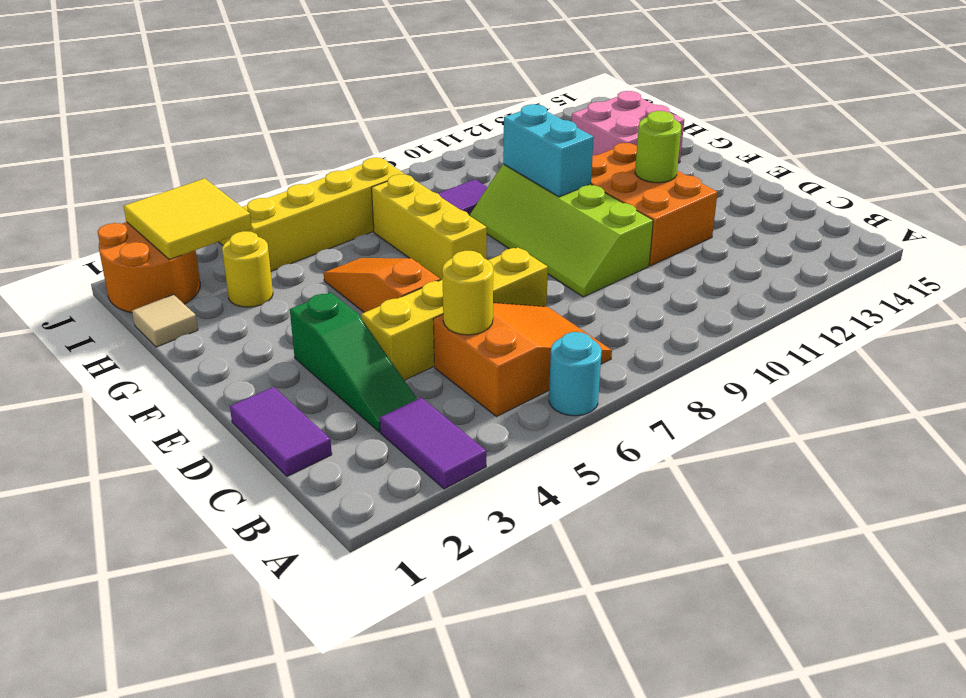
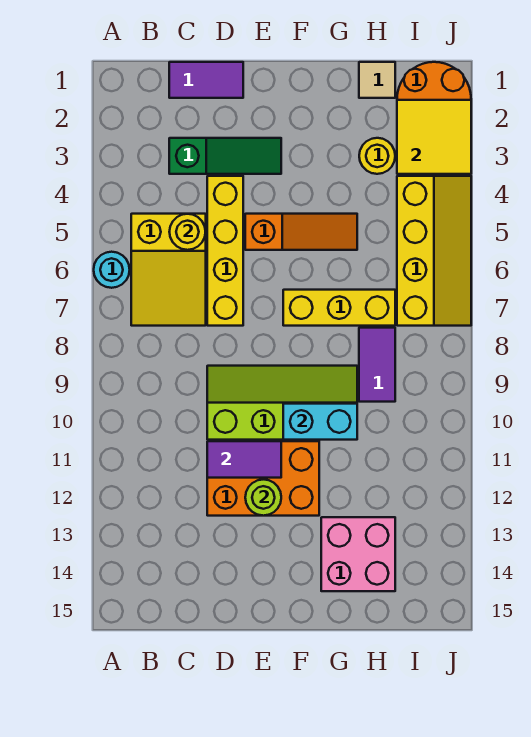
purple 1x2 tile [380,398,486,489] -> purple 1x2 tile moved to [207,441,281,478]
orange 2x3 slope [433,303,612,416] -> yellow 2x3 slope [131,214,206,326]
green 1x3 slope [290,292,417,432] -> green 1x3 slope turned to [169,138,281,174]

